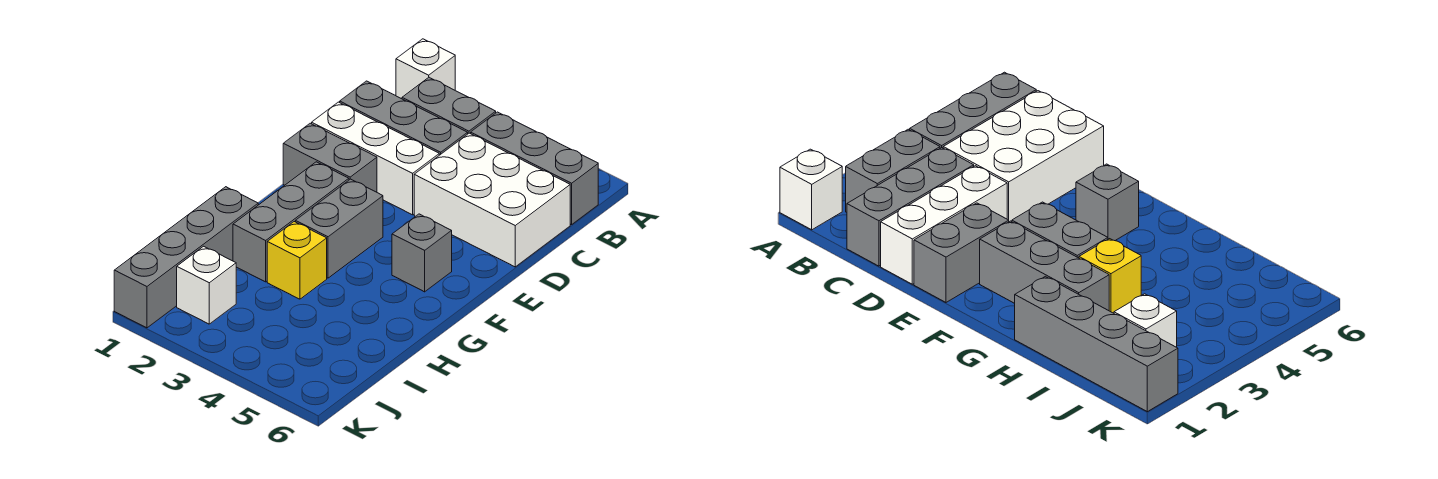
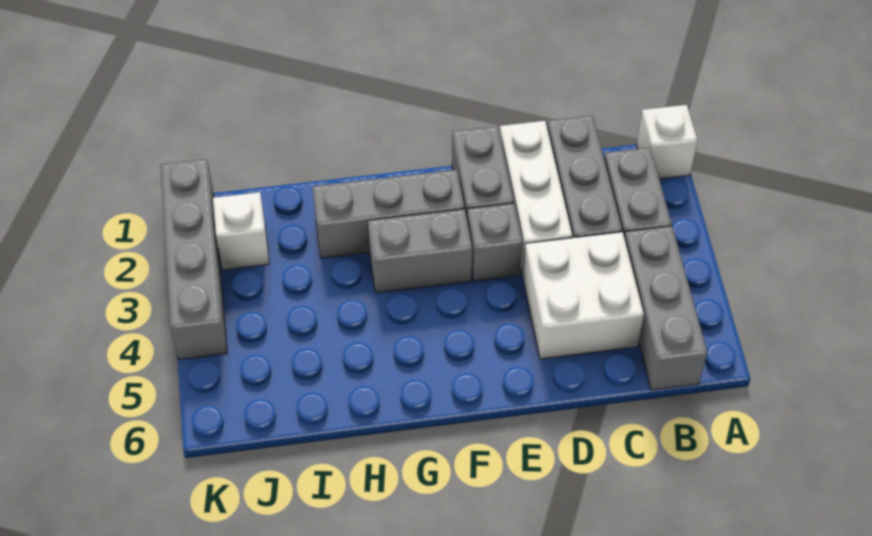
white 2x3 brick [414,133,570,267] -> white 2x2 brick [523,232,644,359]
grey 1x1 brick [392,214,452,292] -> grey 1x1 brick moved to [467,203,522,281]
grey 1x4 brick [114,187,258,328] -> grey 1x4 brick turned to [160,159,227,360]
yellow 1x1 brick [267,222,327,299] -> none

